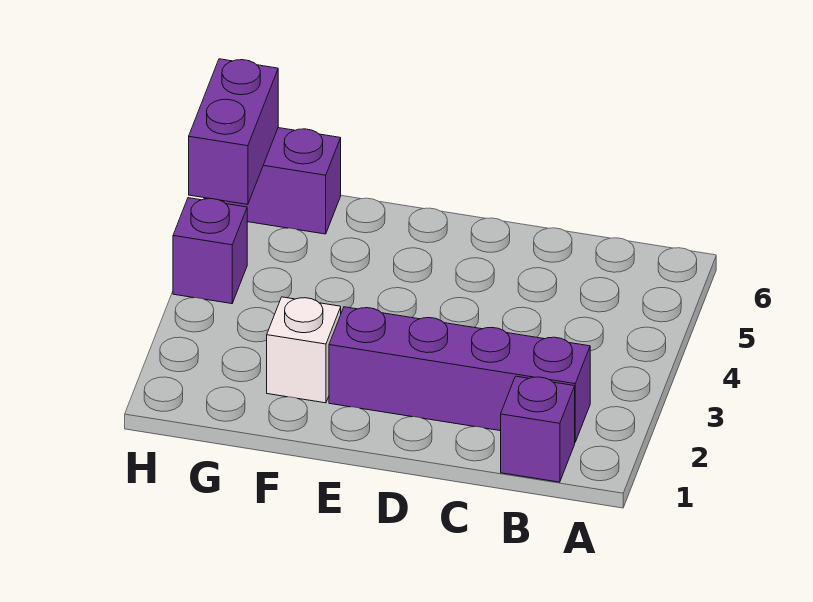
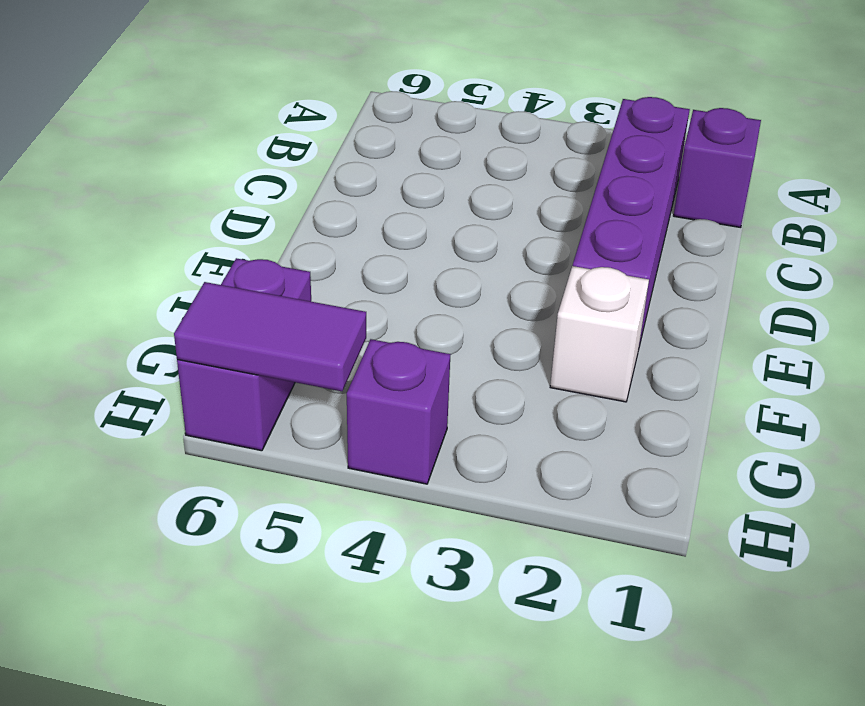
purple 1x2 brick [189,59,278,205] -> purple 1x2 tile [174,282,366,391]

